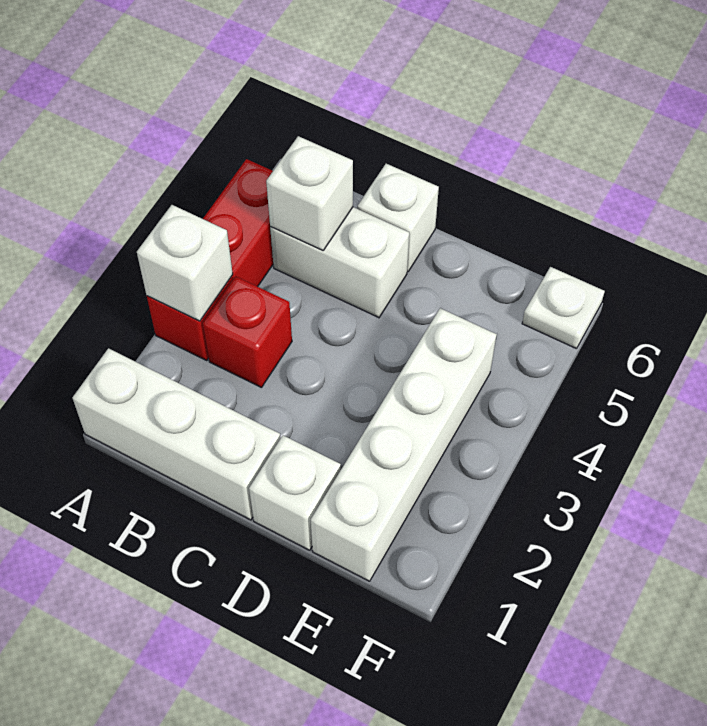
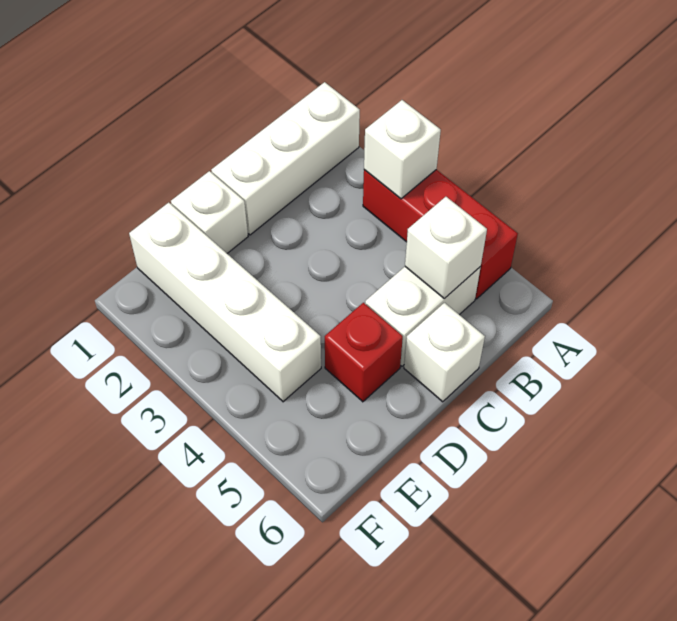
red 1x1 brick [203,276,292,388] -> red 1x1 brick moved to [325,303,403,402]
white 1x1 plate [522,267,605,349] -> none

